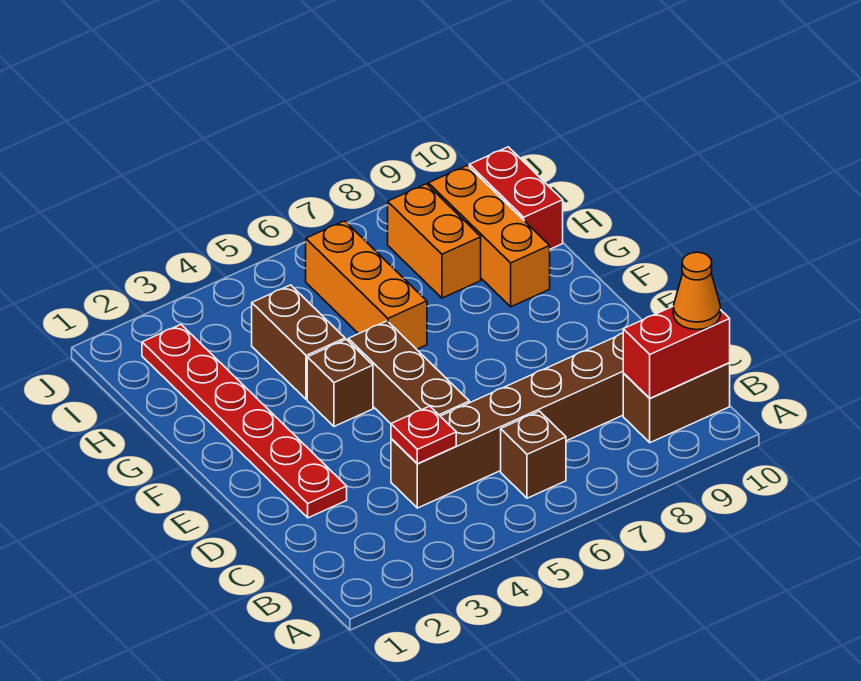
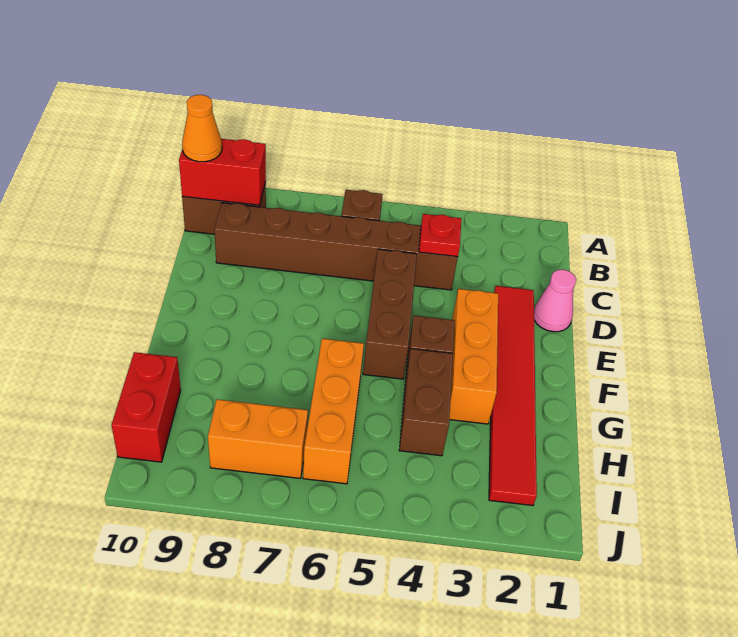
none -> pink 1x1 cone [534,270,576,332]
red 1x6 plate [142,325,347,518] -> red 1x6 tile [489,286,537,506]
orange 1x3 brick [428,165,550,307] -> orange 1x3 brick moved to [449,289,498,424]
orange 1x2 brick [388,184,481,298] -> orange 1x2 brick turned to [208,399,308,478]

